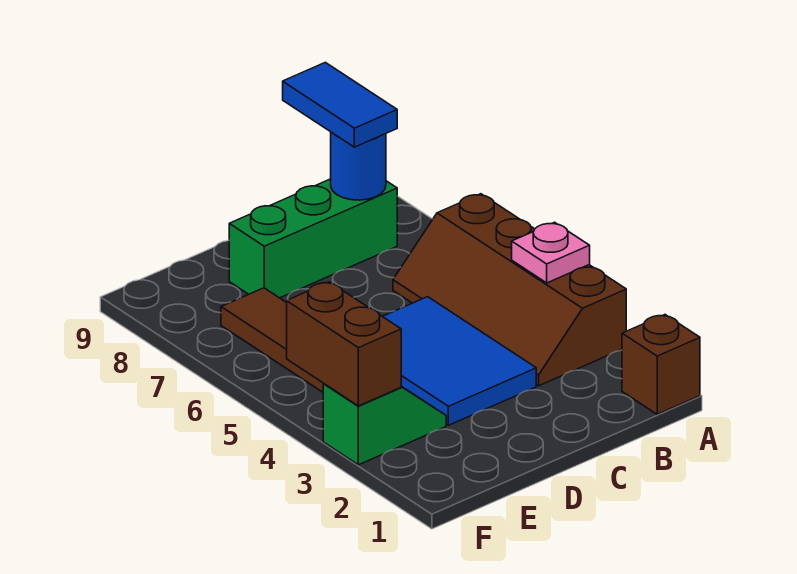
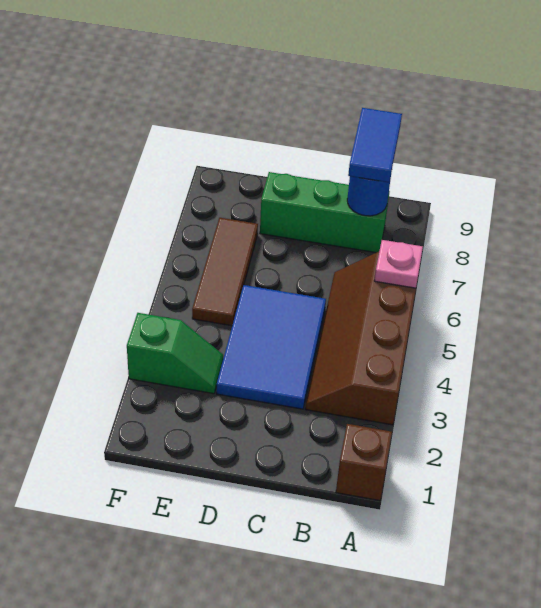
pink 1x1 plate [512,222,590,283] -> pink 1x1 plate moved to [374,240,423,288]
brown 1x2 brick [287,282,401,406] -> none

